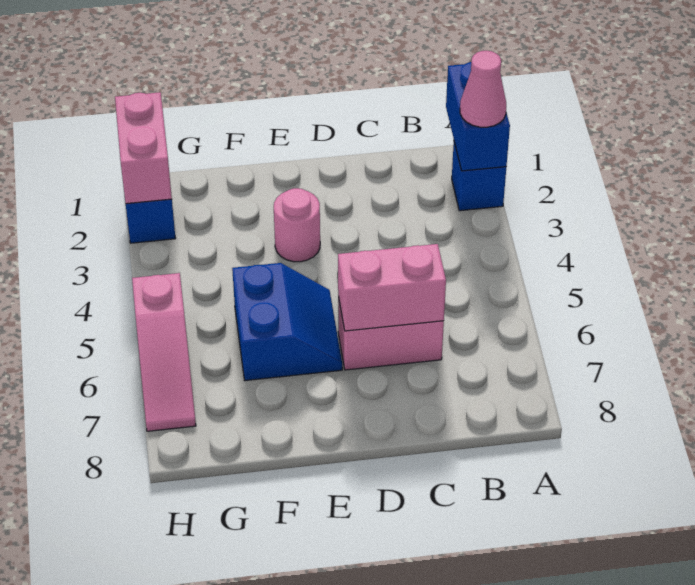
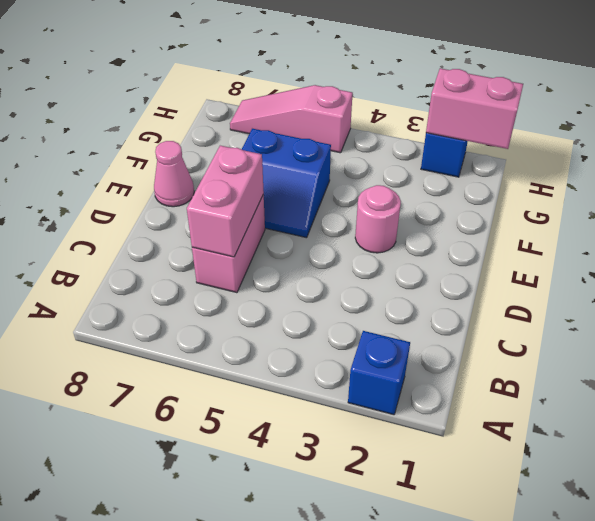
blue 1x2 brick [446,62,510,171] -> none
pink 1x1 cone [460,50,506,127] -> pink 1x1 cone moved to [154,141,194,207]

